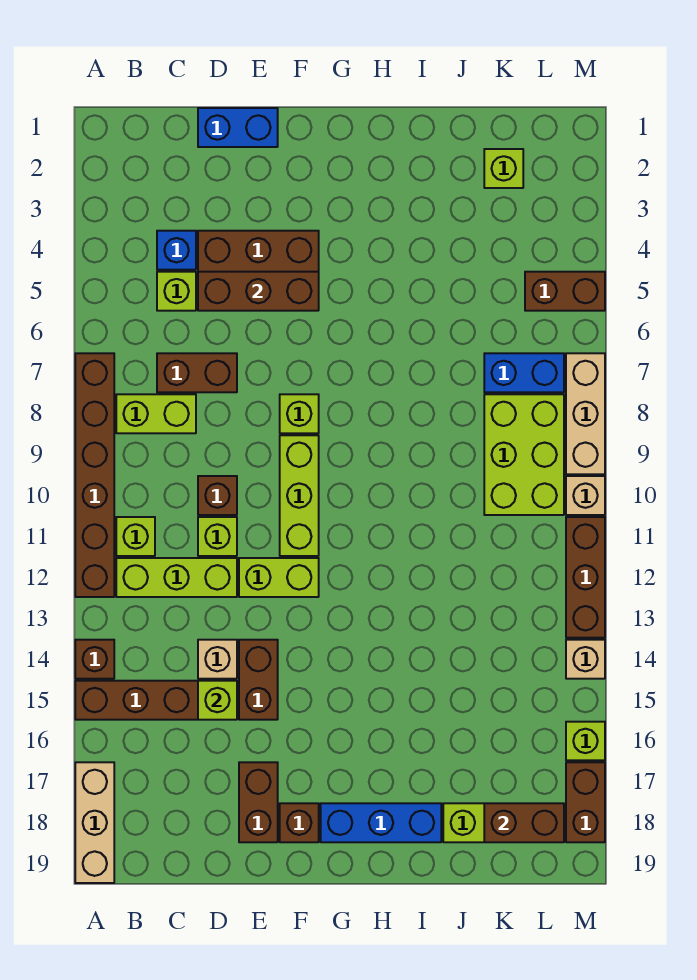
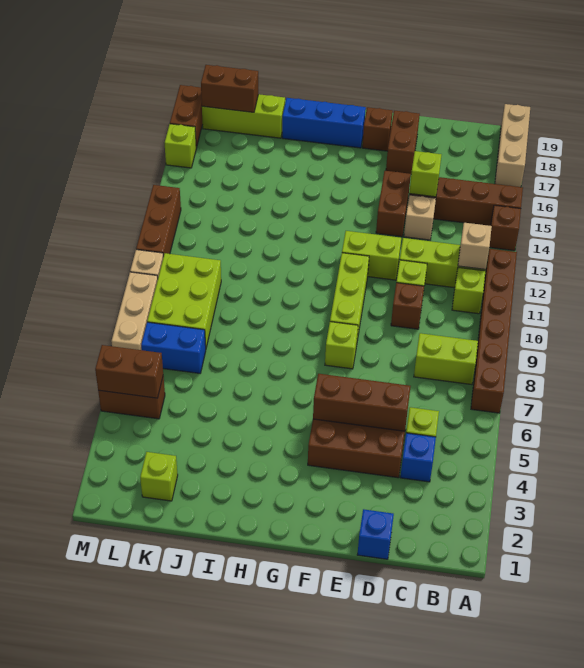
brown 1x2 brick [157,353,237,392] -> brown 1x2 brick moved to [95,345,163,398]
blue 1x2 brick [198,108,278,147] -> blue 1x1 brick [357,509,394,559]
tan 1x1 brick [566,640,605,679] -> tan 1x1 brick moved to [458,223,492,270]

